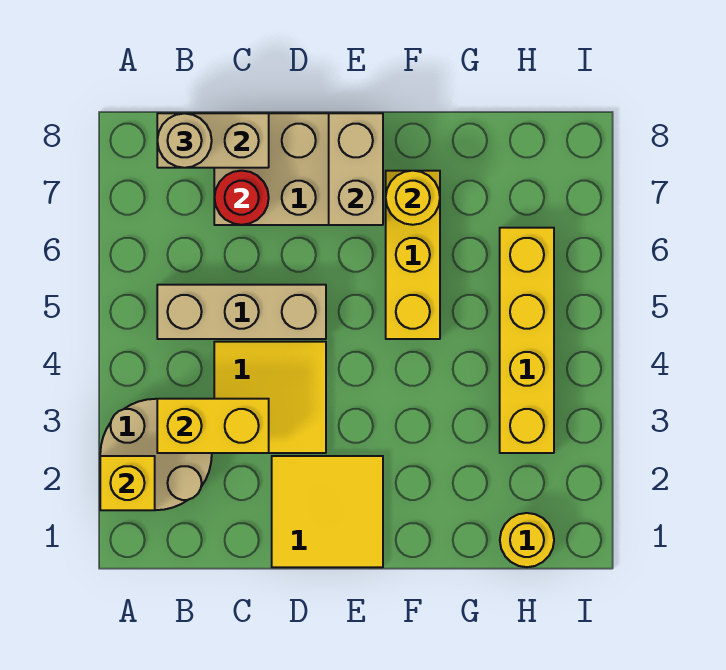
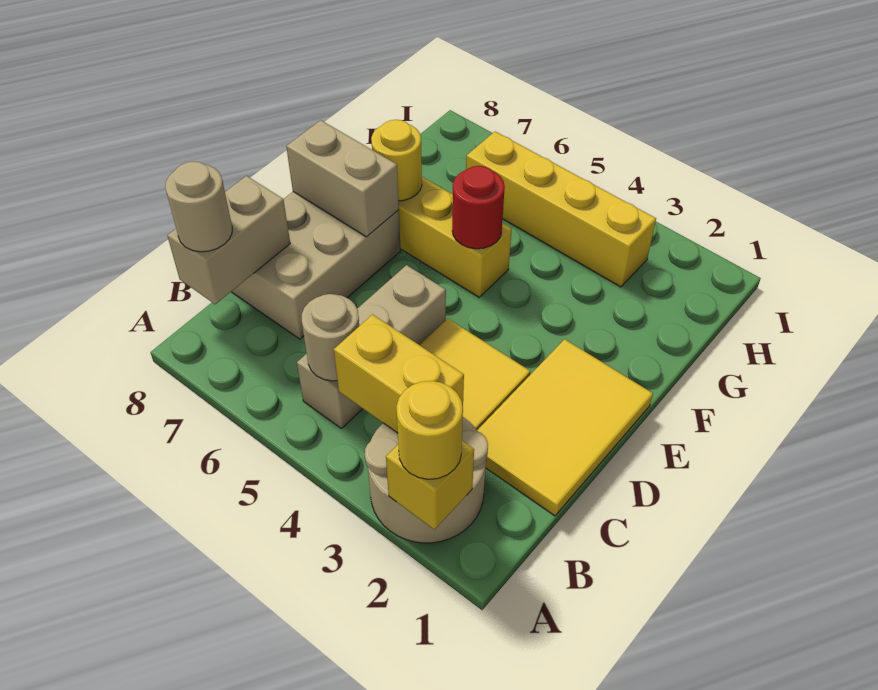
yellow 1x2 brick [157,399,269,453] -> yellow 1x2 brick turned to [334,315,464,433]
none -> tan 1x1 round brick [302,294,359,381]
red 1x1 round brick [214,171,269,225] -> red 1x1 round brick moved to [452,166,505,249]
yellow 2x2 tile [272,456,383,567] -> yellow 2x3 tile [477,339,653,516]
yellow 1x1 round brick [500,513,554,567] -> yellow 1x1 round brick moved to [396,381,463,479]

